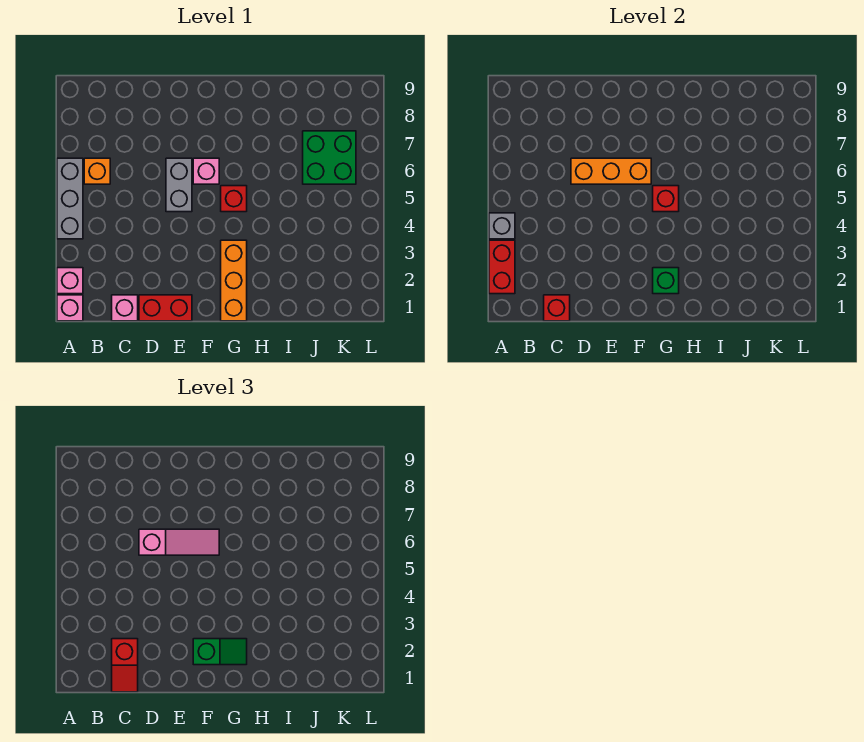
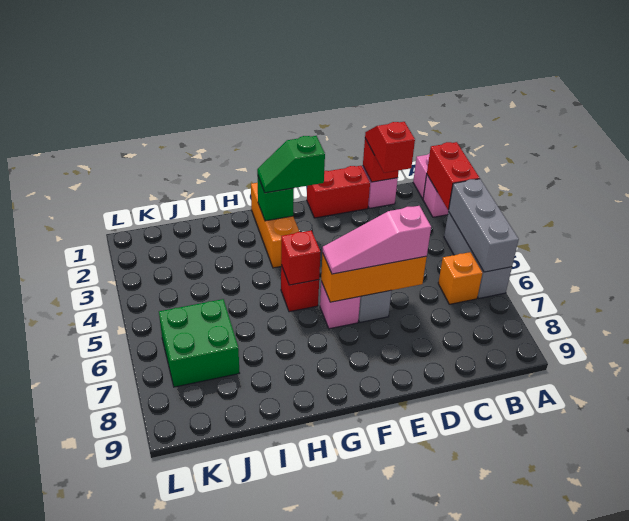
grey 1x1 brick [489,213,515,239] -> grey 1x3 brick [449,179,519,272]

